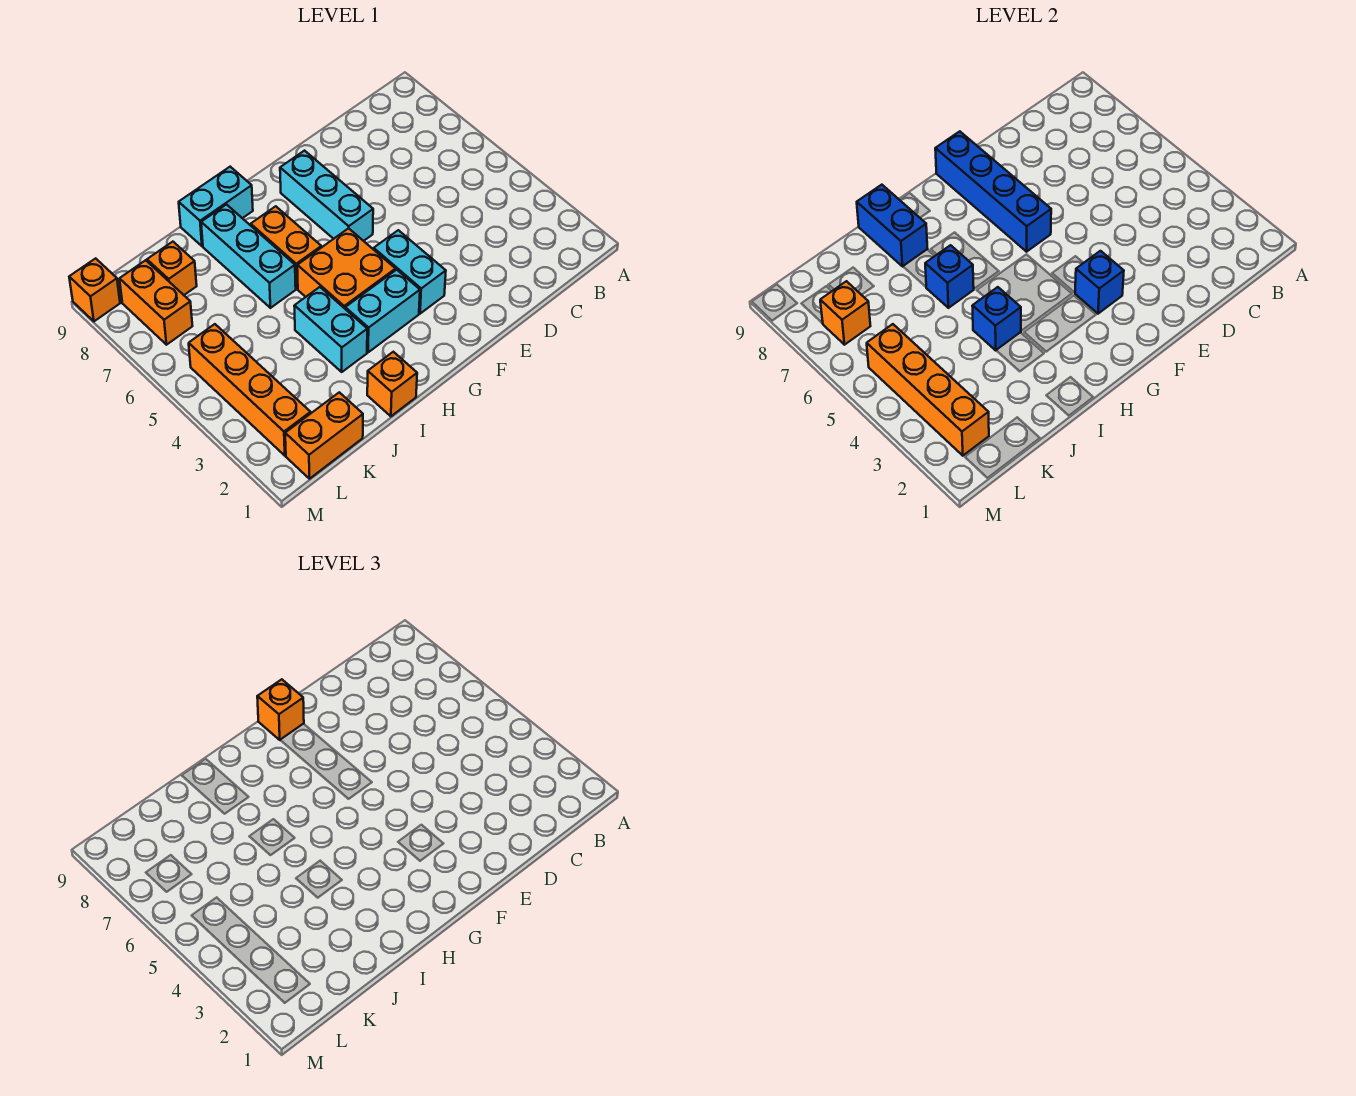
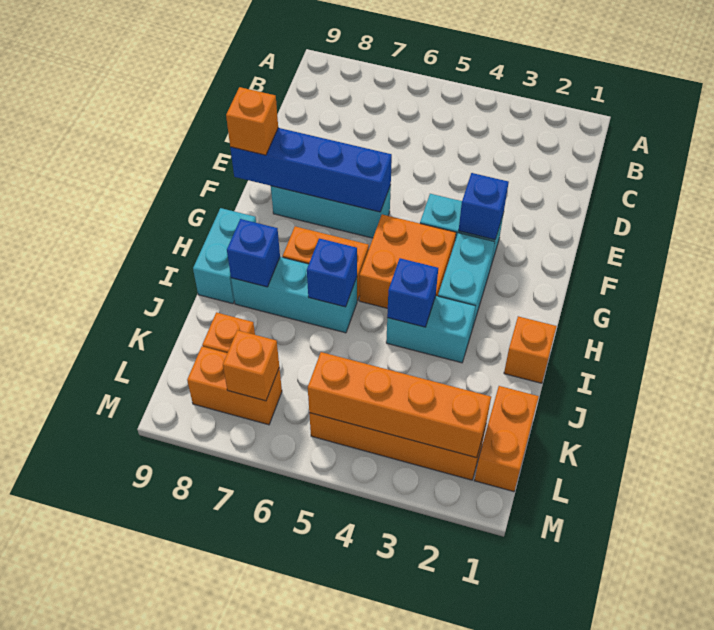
blue 1x2 brick [857,185,928,266] -> blue 1x1 brick [227,219,280,287]
orange 1x1 brick [69,258,120,321] -> none

